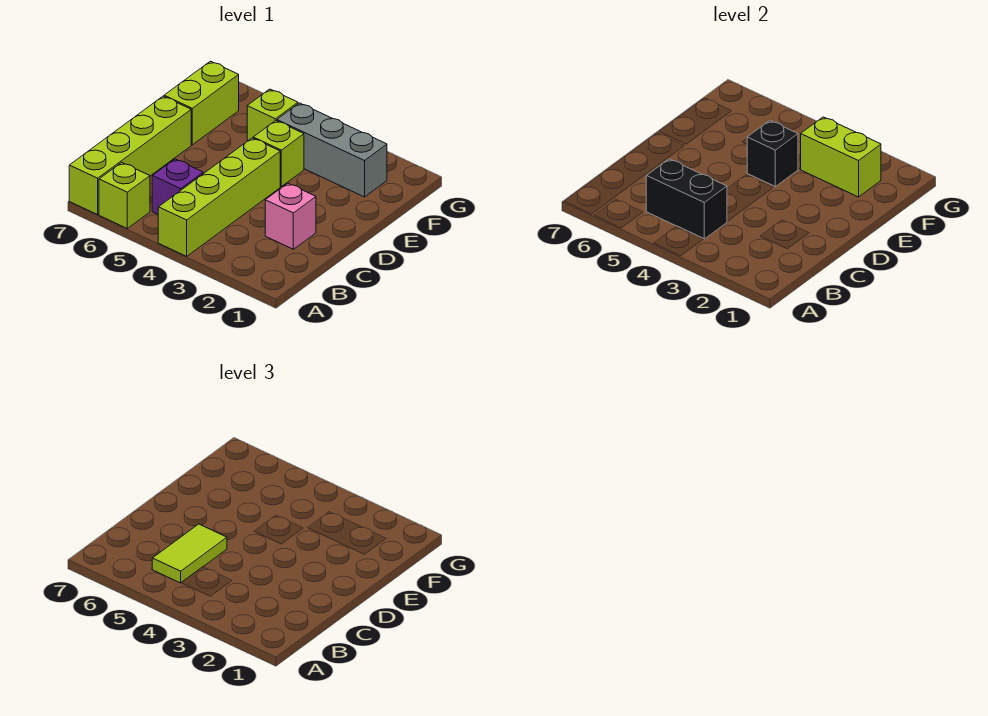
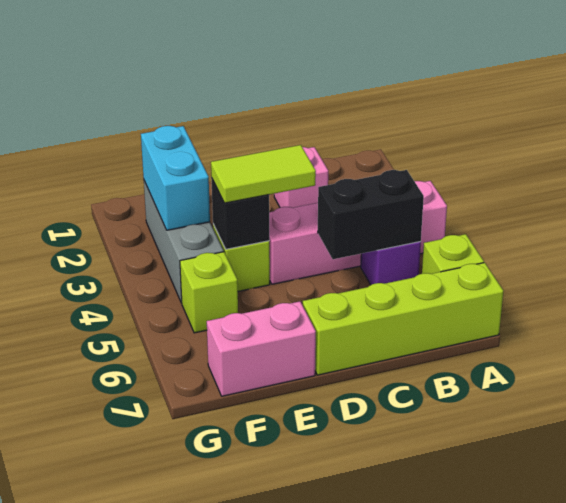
lime 1x4 brick [158,138,280,256] -> pink 1x4 brick [269,181,447,284]
black 1x2 brick [646,159,727,239] -> black 1x2 brick turned to [318,170,424,259]
lime 1x2 tile [152,524,227,583] -> lime 1x2 tile moved to [211,145,316,203]
lime 1x2 brick [164,61,239,145] -> pink 1x2 brick [207,301,316,396]
lime 1x2 brick [801,117,881,197] -> cyan 1x2 brick [141,126,210,230]

